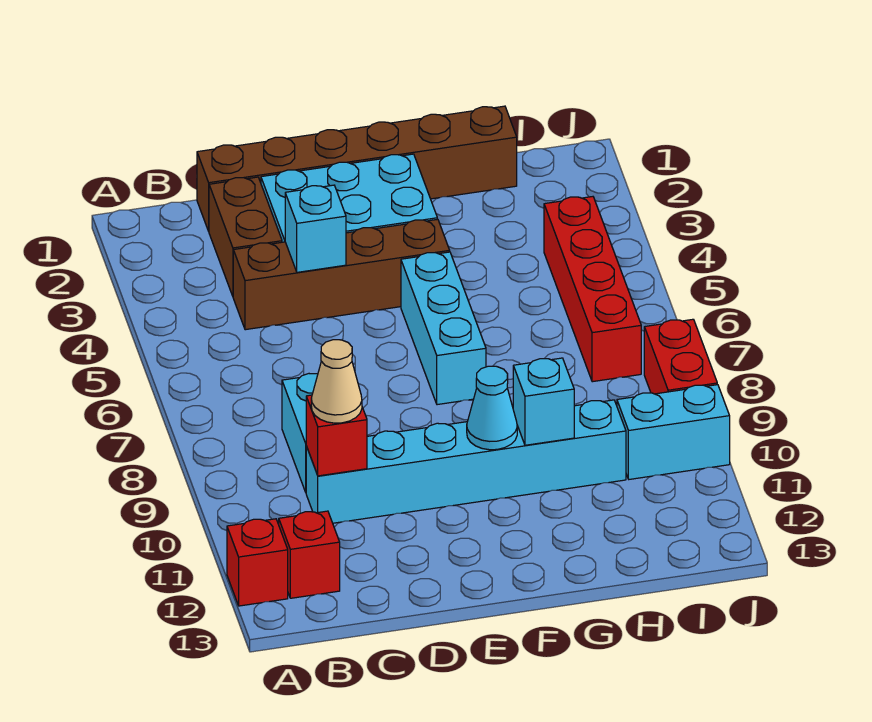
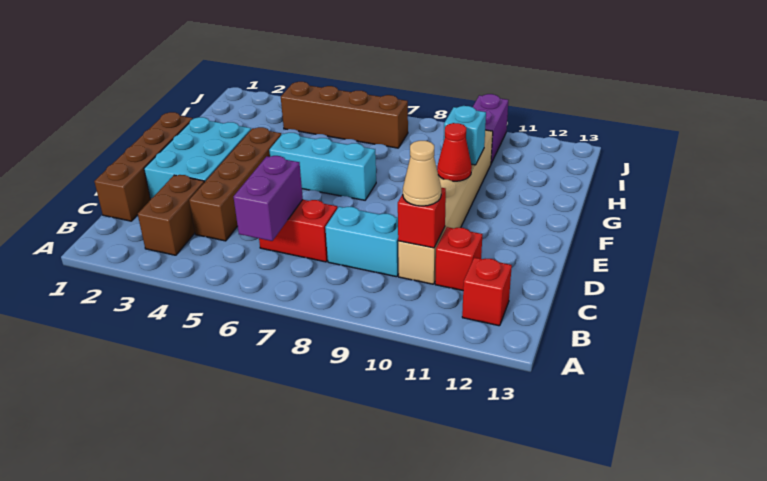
red 1x1 brick [227,519,288,606] -> red 1x1 brick moved to [435,227,482,290]
none -> purple 1x2 brick [234,156,303,241]
brown 1x6 brick [197,106,517,231] -> brown 1x4 brick [94,112,193,221]
brown 1x2 brick [209,177,282,296] -> brown 1x2 brick turned to [138,175,204,255]
cyan 1x6 brick [306,400,626,523] -> tan 1x6 brick [398,130,493,284]
cyan 1x1 brick [285,185,346,272] -> none
cyan 1x1 cone [467,366,517,450] -> red 1x1 cone [437,123,472,181]
red 1x4 brick [544,197,641,382] -> brown 1x4 brick [281,82,408,148]
cyan 1x2 brick [617,385,730,479] -> purple 1x2 brick [473,94,508,163]
red 1x2 brick [644,319,717,394] -> red 1x2 brick moved to [259,200,337,262]

